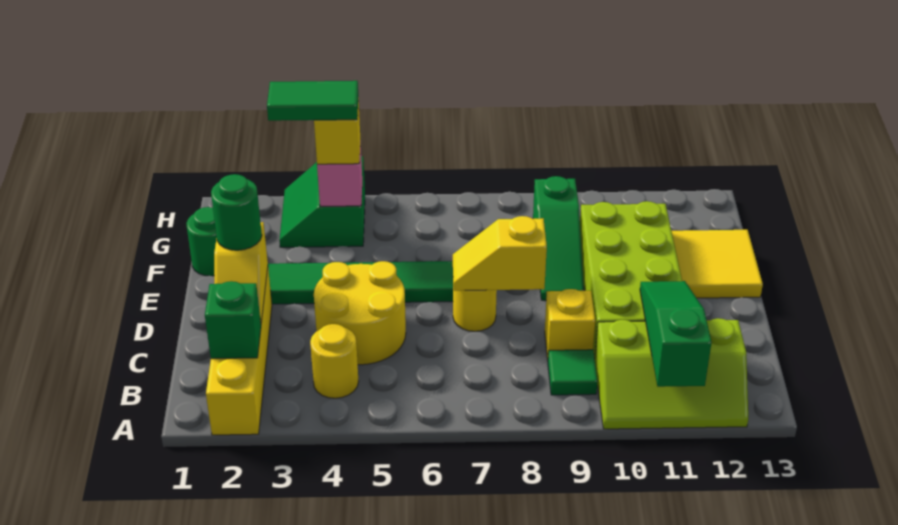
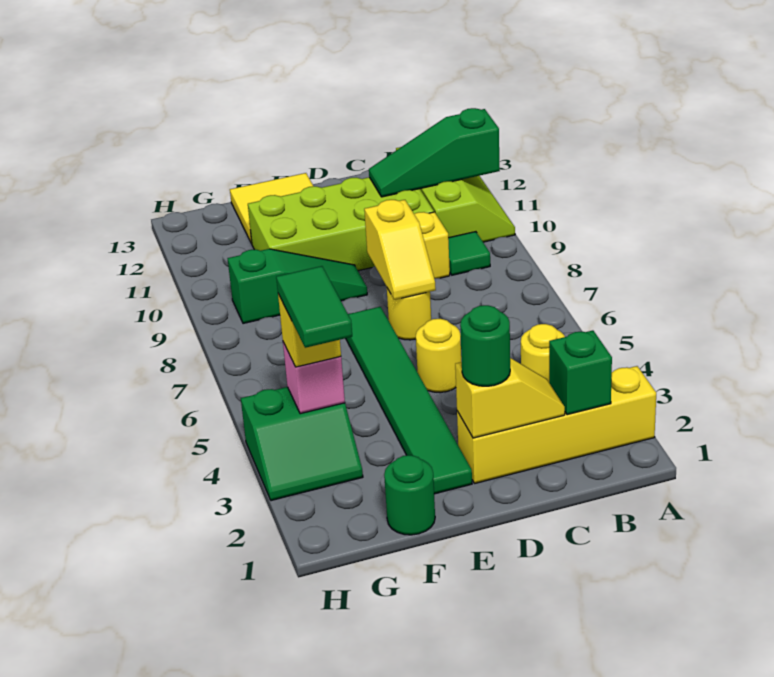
yellow 2x2 round brick [314,261,406,365] -> yellow 1x1 round brick [415,319,461,393]

